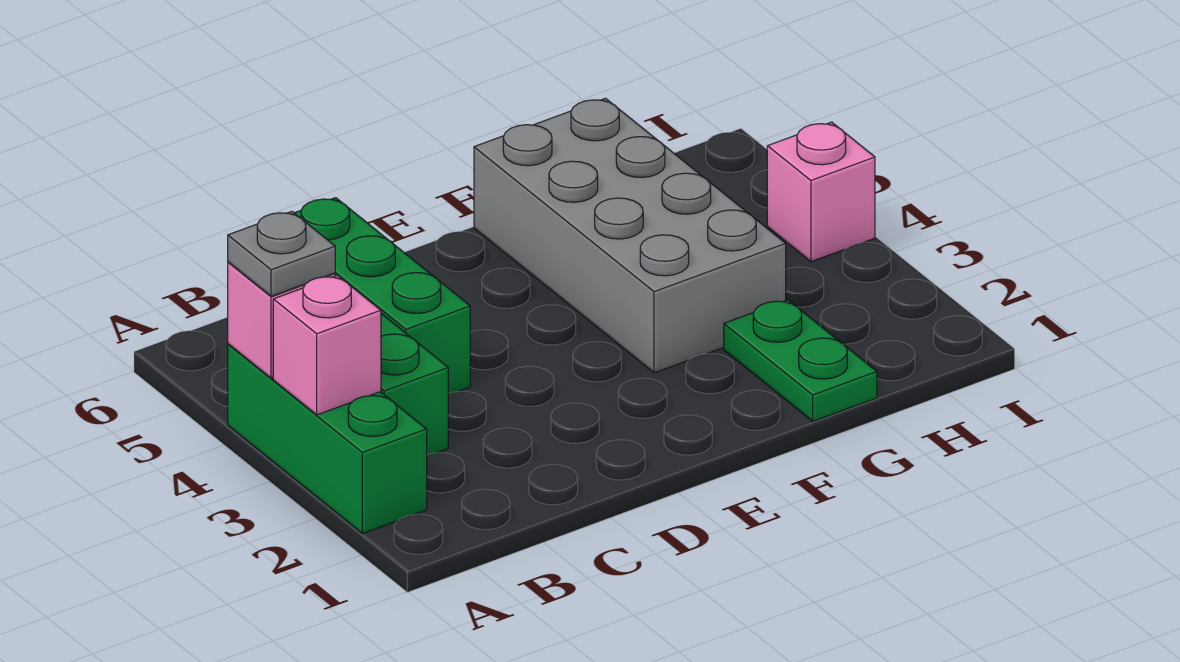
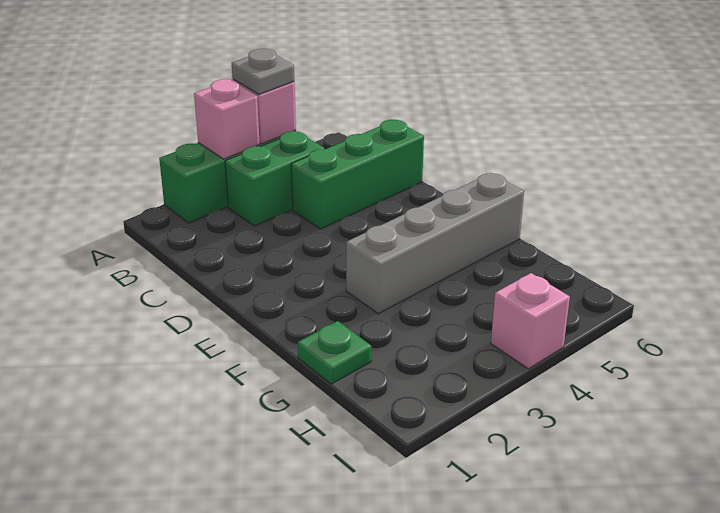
grey 2x4 brick [474,98,786,373] -> grey 1x4 brick [346,173,524,314]
green 1x2 plate [724,300,877,421] -> green 1x1 plate [298,321,371,384]

